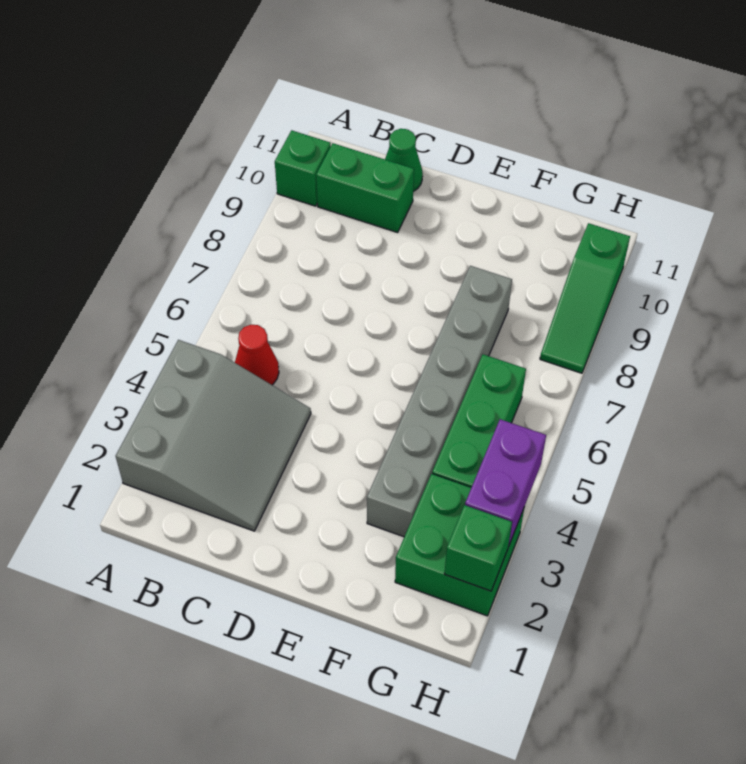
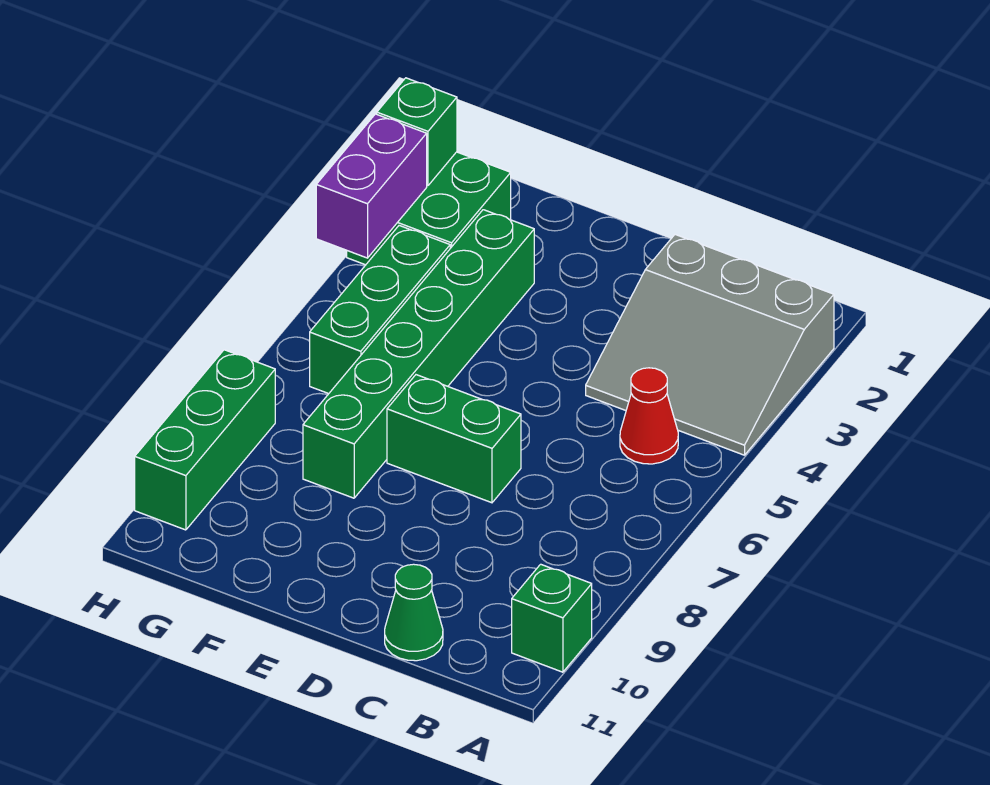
grey 3x3 slope [116,340,311,531] -> grey 3x3 slope turned to [586,235,834,455]
green 1x2 brick [316,143,414,232] -> green 1x2 brick moved to [387,375,521,503]
grey 1x6 brick [367,266,512,537] -> green 1x6 brick [303,210,534,498]
green 1x3 slope [540,223,630,373] -> green 1x3 brick [135,350,275,530]

